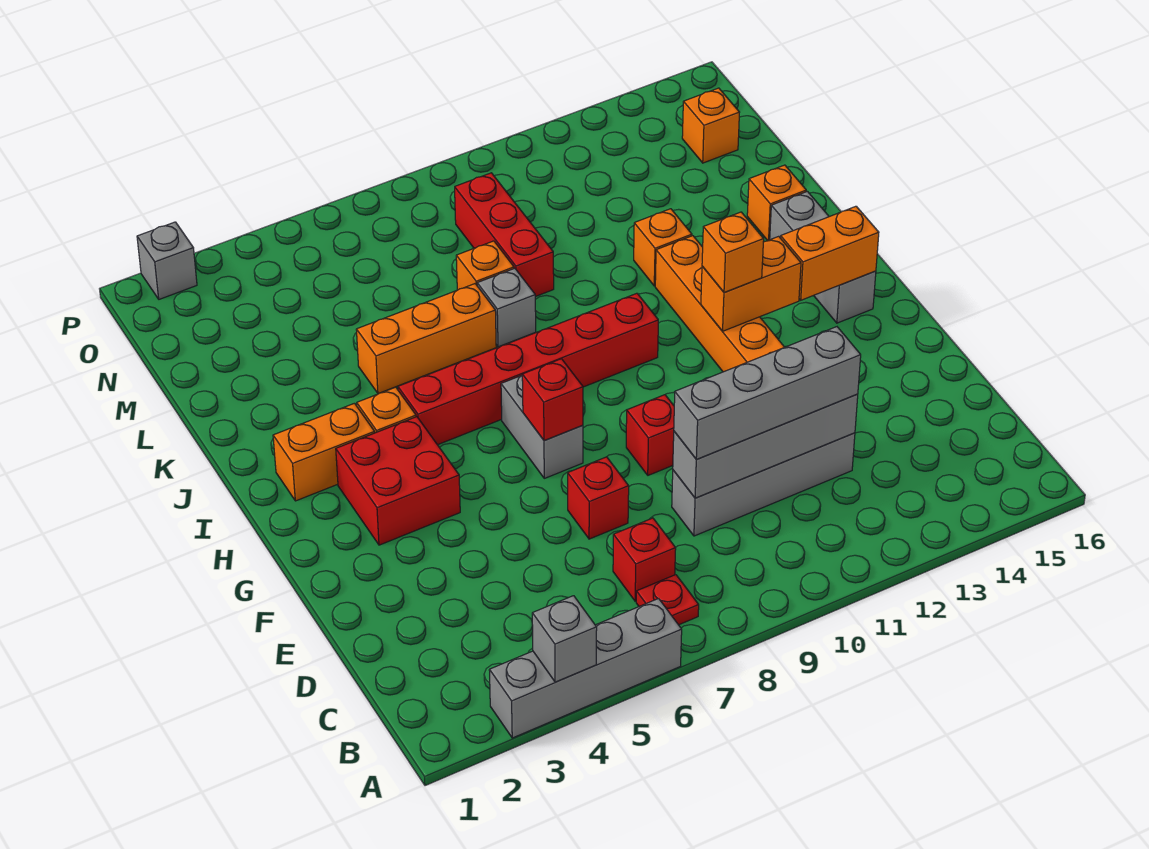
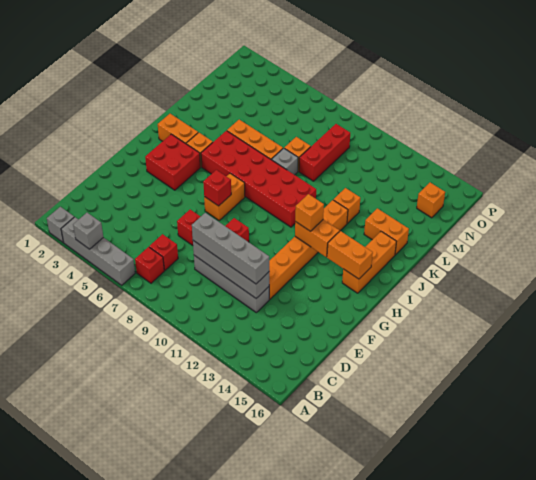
red 1x1 plate [636,575,699,625] -> red 1x1 brick [135,247,164,283]
grey 1x2 brick [501,375,583,478] -> orange 1x2 brick [204,173,245,220]
grey 1x3 brick [770,191,876,323] -> orange 1x3 brick [342,231,396,293]
red 1x6 brick [398,293,658,445] -> red 2x6 brick [201,131,316,227]
orange 1x1 brick [747,165,806,241] -> orange 1x2 brick [364,208,409,255]
grey 1x1 brick [137,222,197,299] -> grey 1x1 brick moved to [47,207,74,242]

